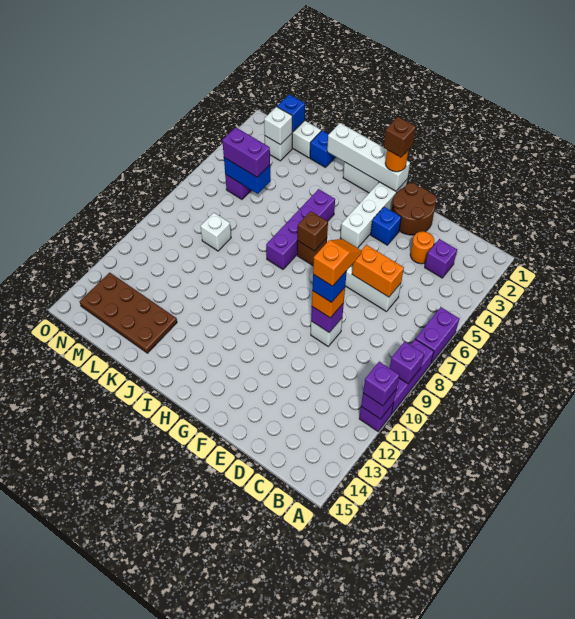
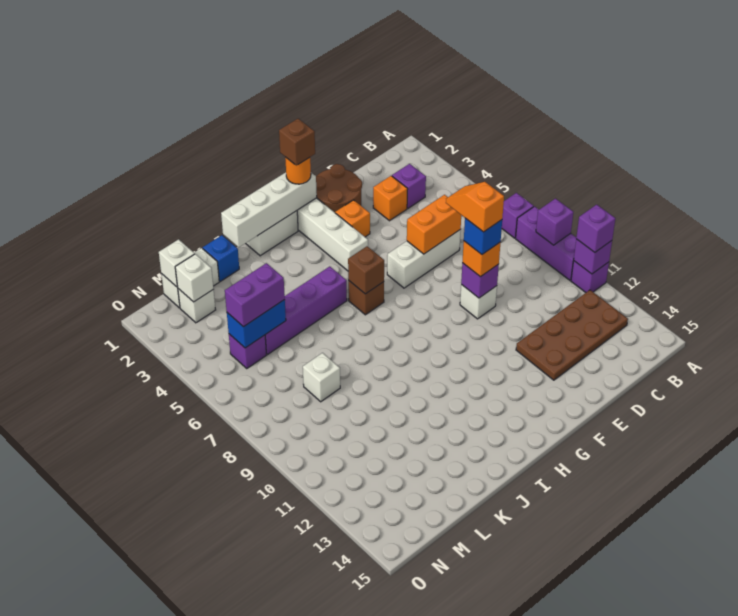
purple 1x2 brick [416,307,460,363] -> purple 1x1 brick [502,193,534,238]
orange 1x1 round brick [410,231,434,264] -> orange 1x1 brick [373,176,408,221]
blue 1x1 brick [371,207,401,245] -> orange 1x1 brick [335,200,370,237]
purple 1x4 brick [266,189,335,269] -> purple 1x4 brick turned to [265,266,347,354]
brown 2x4 plate [79,273,177,353] -> brown 2x4 plate moved to [516,290,628,380]
blue 1x1 brick [277,94,305,132] -> white 1x1 brick [159,239,195,287]

